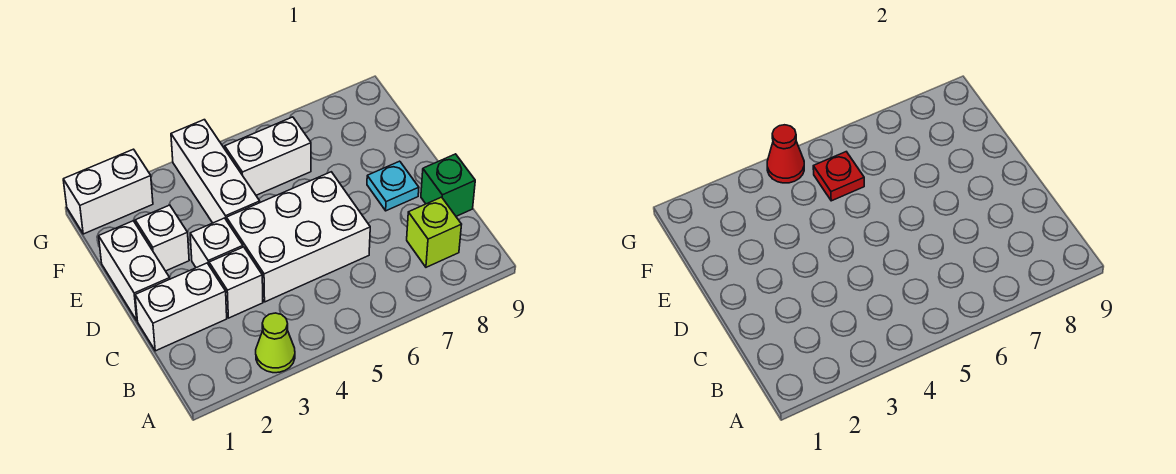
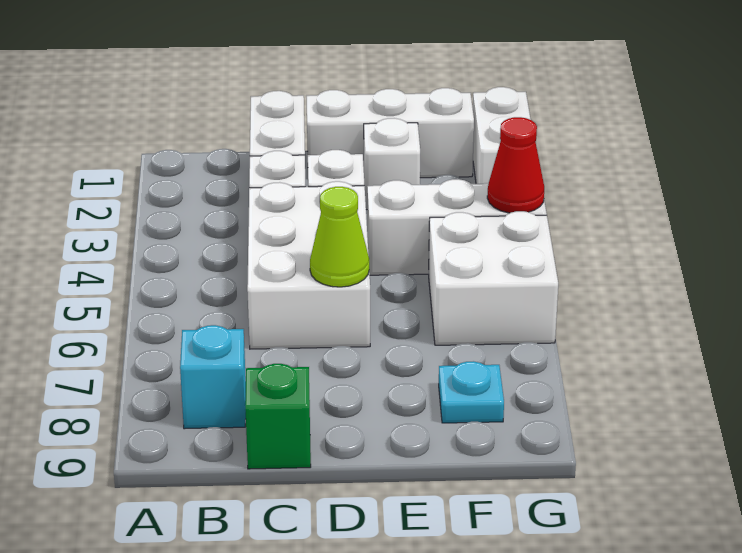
lime 1x1 cone [256,313,295,373] -> lime 1x1 cone moved to [310,187,369,287]
lime 1x1 brick [407,197,462,267] -> cyan 1x1 brick [180,325,246,429]
white 1x2 brick [99,221,170,320] -> white 1x3 brick [306,88,474,178]
cyan 1x1 plate [367,161,419,211] -> cyan 1x1 plate moved to [439,361,504,423]
white 1x2 brick [225,117,311,195] -> white 2x2 brick [429,211,558,345]
red 1x1 plate [813,152,864,201] -> none

